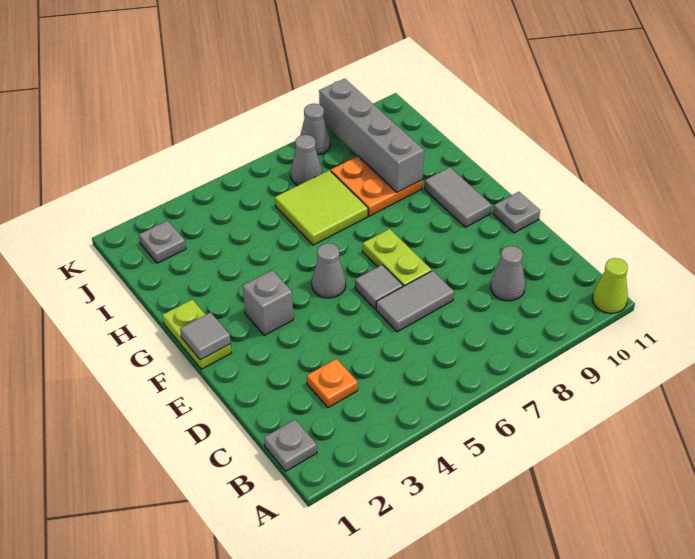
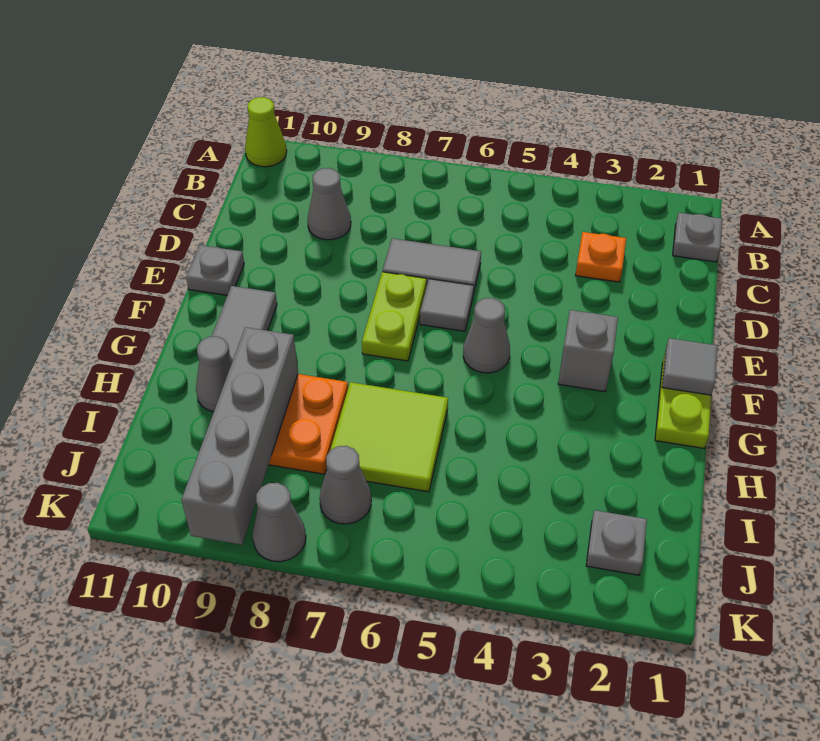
none -> grey 1x1 cone [196,336,233,412]

